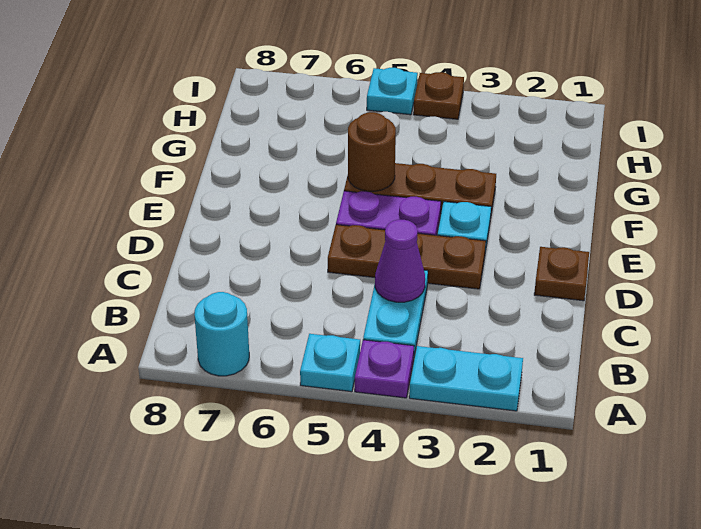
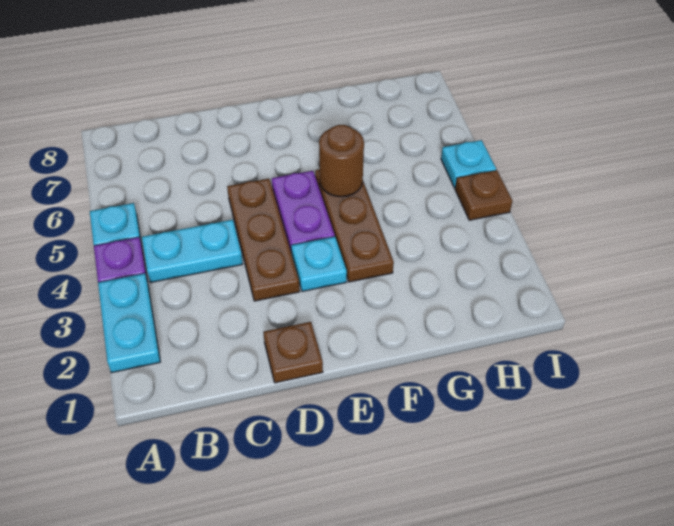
cyan 1x1 round brick [194,292,249,376] -> none
purple 1x1 cone [375,220,425,302] -> none

